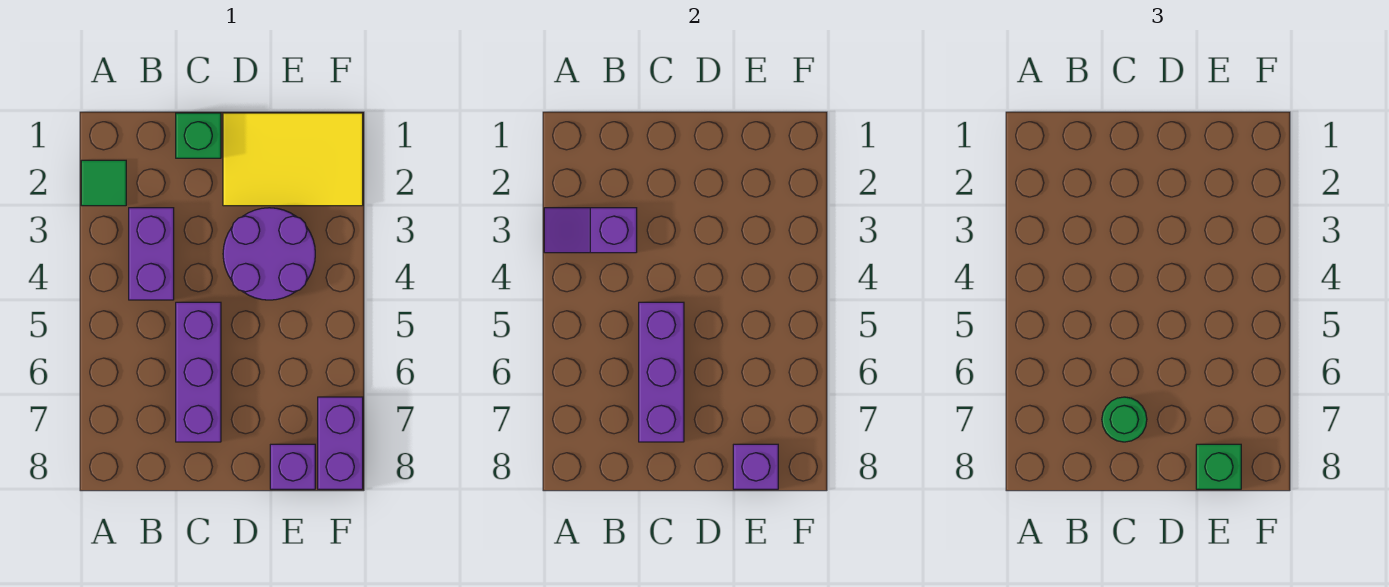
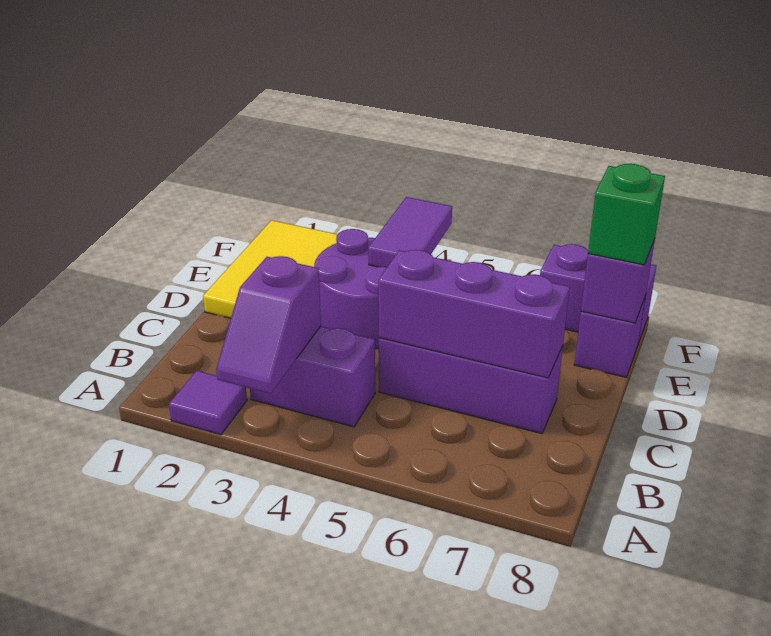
green 1x1 tile [81,160,126,206] -> purple 1x1 tile [169,371,247,435]
green 1x1 brick [176,113,221,158] -> none
green 1x1 round brick [1102,397,1147,442] -> none
none -> purple 1x2 tile [368,197,452,267]

